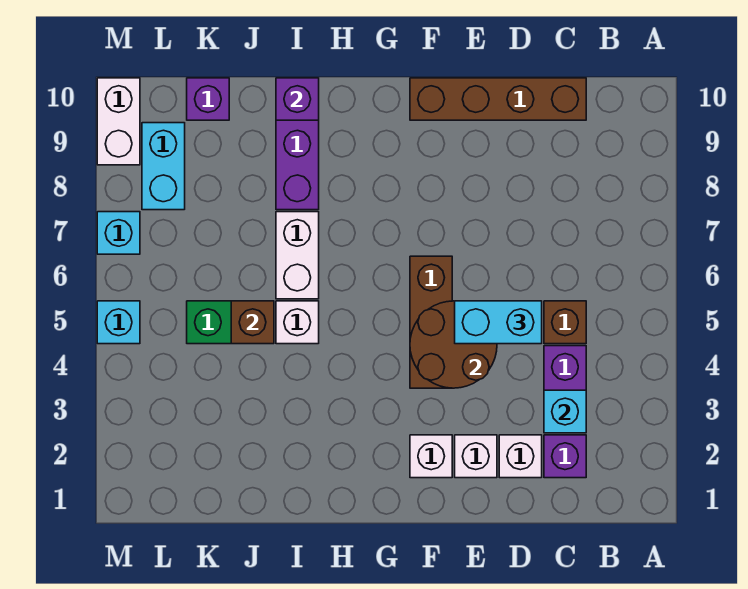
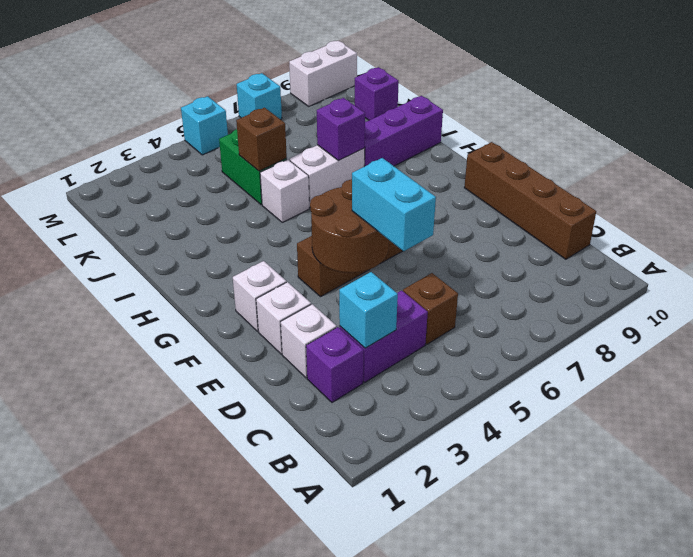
purple 1x1 brick [276,78,319,120] -> purple 1x1 brick moved to [317,98,365,161]
cyan 1x2 brick [142,123,185,210] -> none

